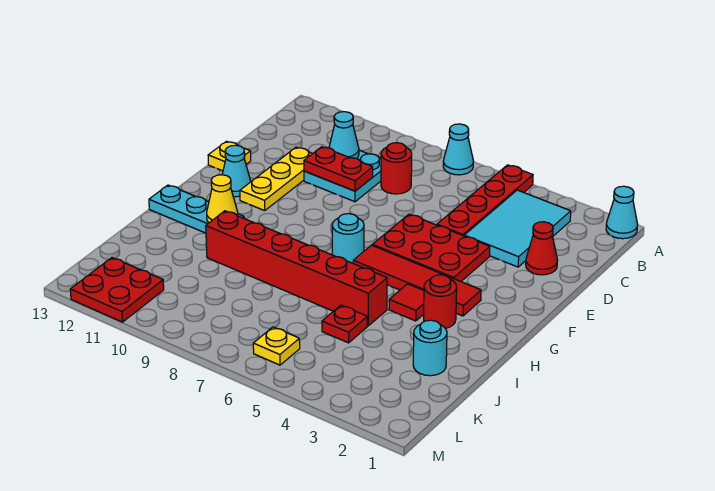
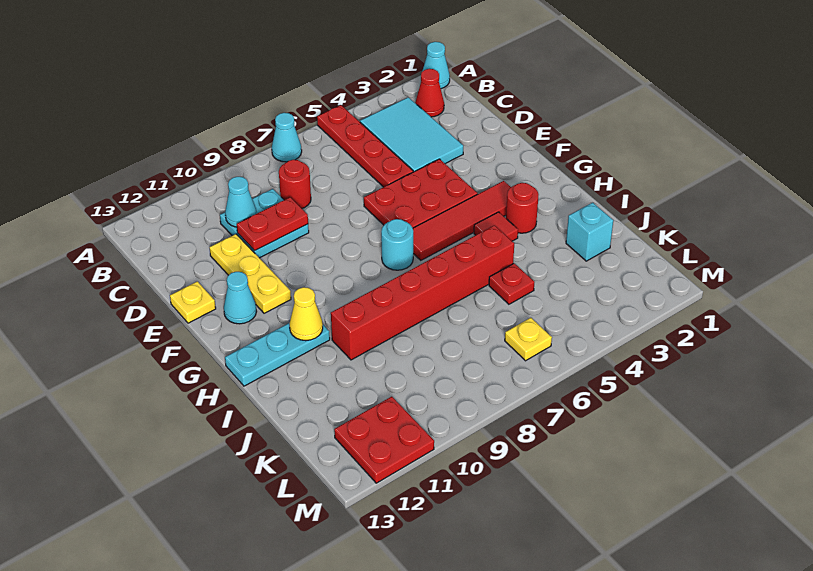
red 1x1 cone [526,222,558,275] -> red 1x1 cone moved to [415,69,444,117]
cyan 1x1 round brick [413,320,447,376] -> cyan 1x1 brick [566,203,613,261]

